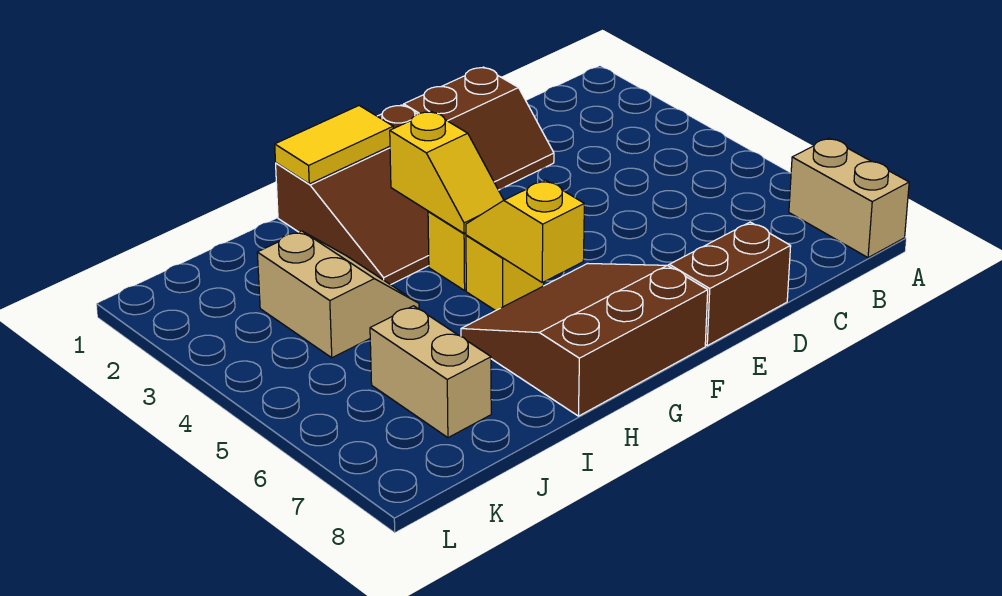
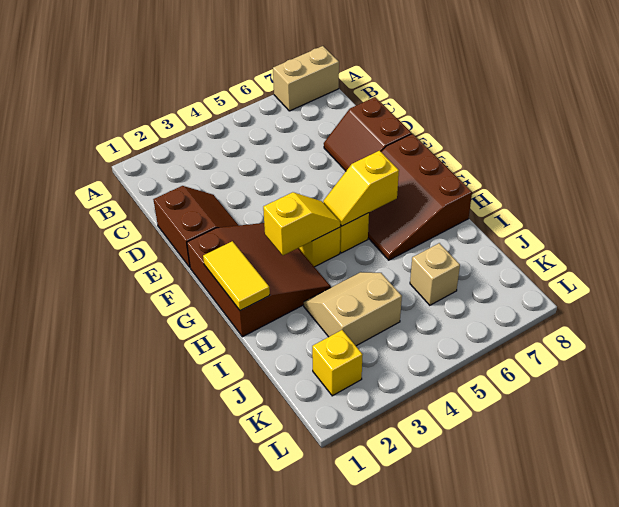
tan 1x2 brick [370,306,491,438] -> tan 1x1 brick [410,243,460,305]
none -> yellow 1x1 brick [312,330,363,396]

